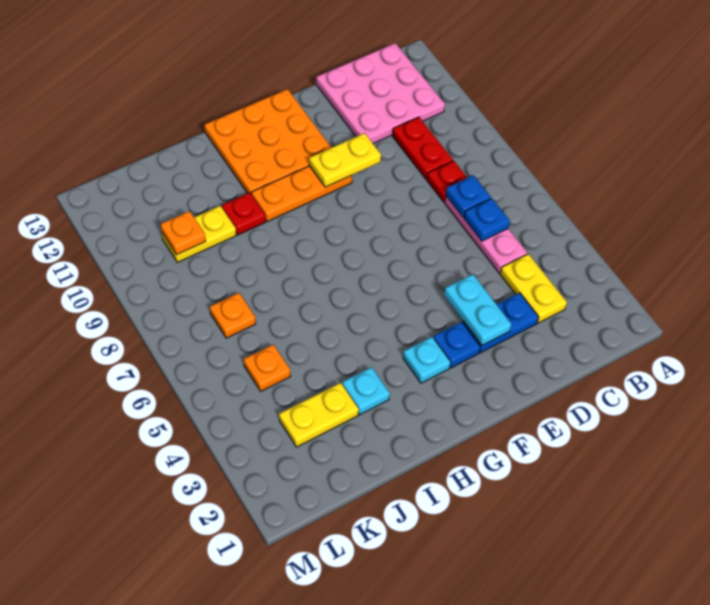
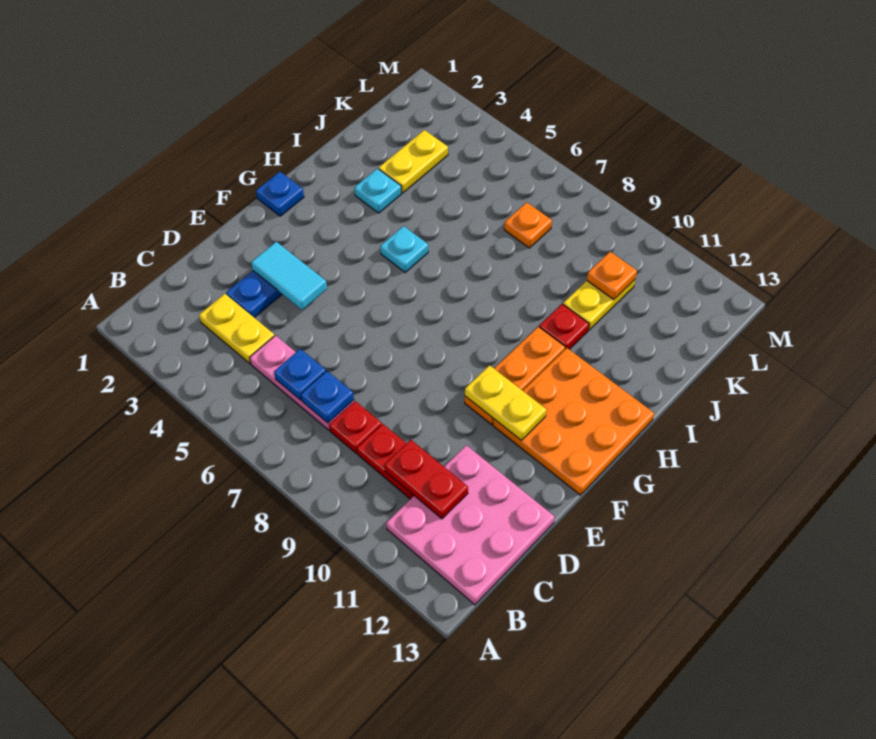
none -> red 1x2 plate [385,440,468,519]
cyan 1x2 plate [444,274,511,345] -> cyan 1x2 tile [251,242,327,310]
yellow 1x2 plate [309,133,381,187] -> yellow 1x2 plate turned to [465,365,546,440]
blue 1x1 plate [433,322,480,368] -> blue 1x1 plate moved to [256,172,304,216]
cyan 1x1 plate [403,337,451,383] -> cyan 1x1 plate moved to [380,226,428,272]
orange 1x1 plate [244,345,290,391] -> none

